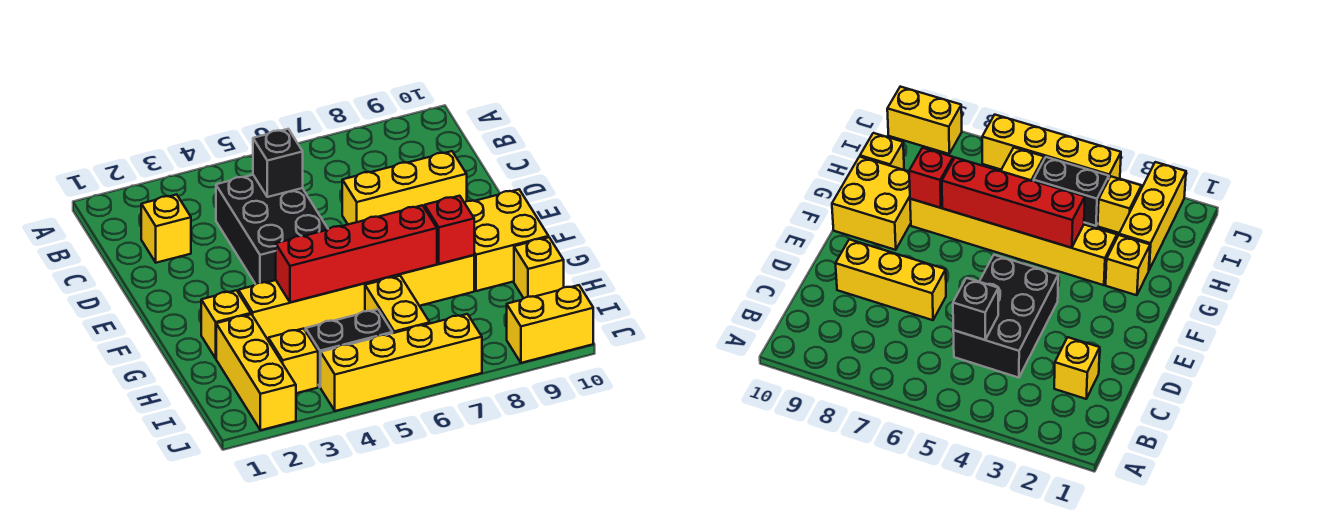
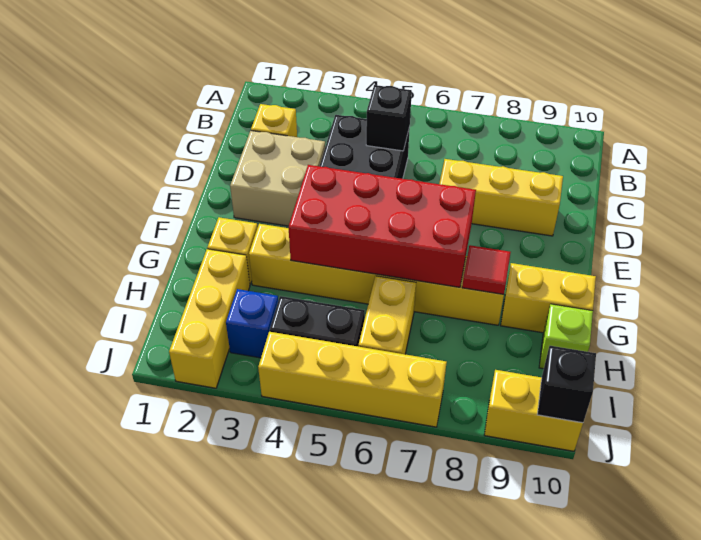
none -> tan 2x2 brick [230,131,325,226]
yellow 2x2 brick [464,190,549,291] -> yellow 1x2 brick [501,263,596,333]
red 1x4 brick [276,205,437,302] -> red 2x4 brick [288,165,476,287]
red 1x1 brick [425,196,474,264] -> red 1x1 tile [462,245,511,294]
yellow 1x1 brick [514,237,564,298] -> lime 1x1 brick [539,304,593,369]
yellow 1x1 brick [268,329,318,393] -> blue 1x1 brick [226,289,278,358]
none -> black 1x1 brick [537,346,596,423]

